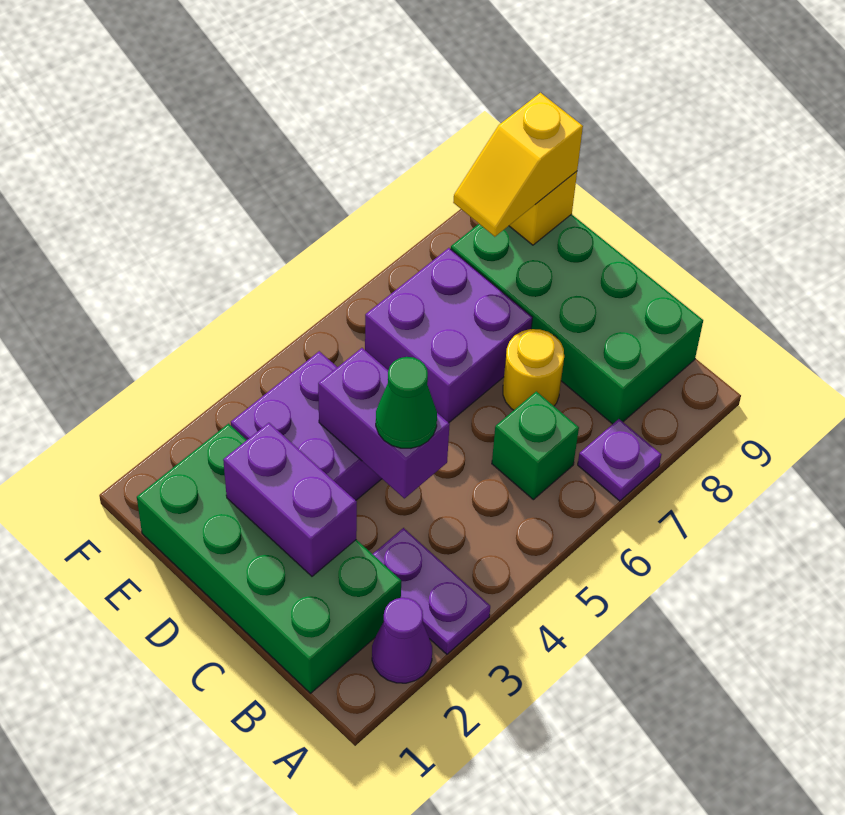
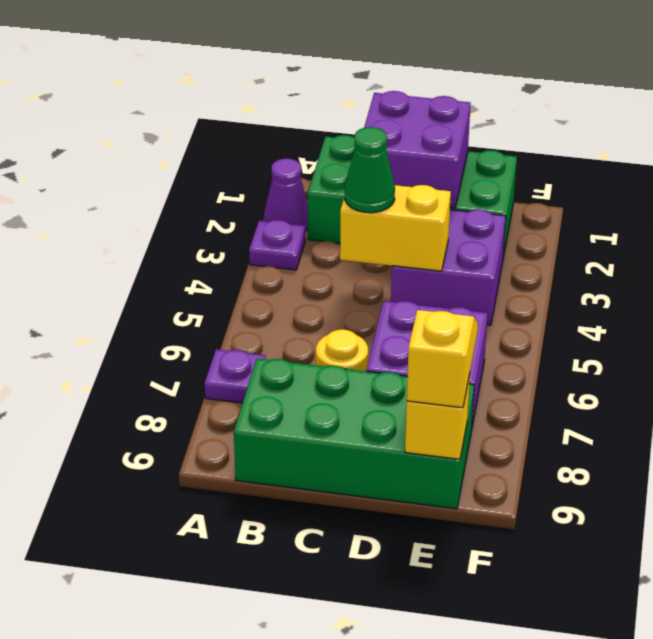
purple 1x2 plate [373,528,490,654] -> purple 1x1 plate [249,220,305,270]
green 1x1 brick [492,391,579,500] -> none
purple 1x2 brick [223,423,357,576] -> purple 2x2 brick [364,91,471,208]
purple 1x2 brick [318,348,450,498] -> yellow 1x2 brick [340,185,451,271]

